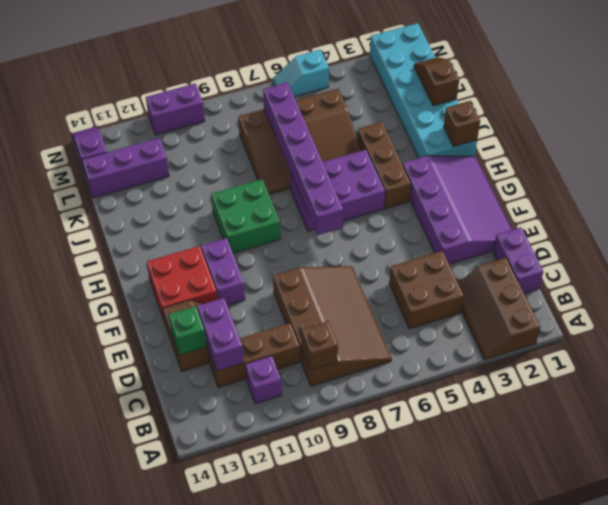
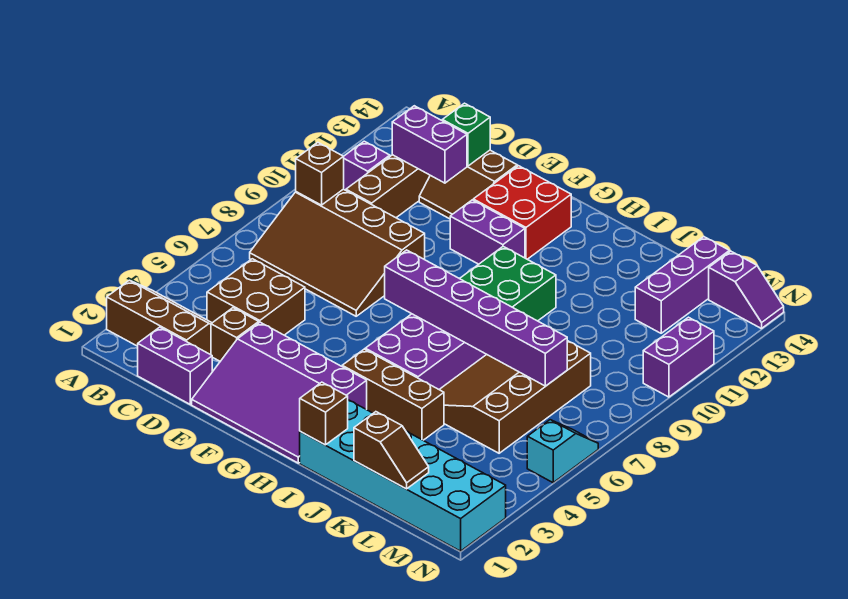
none -> brown 1x1 brick [211,308,259,361]

